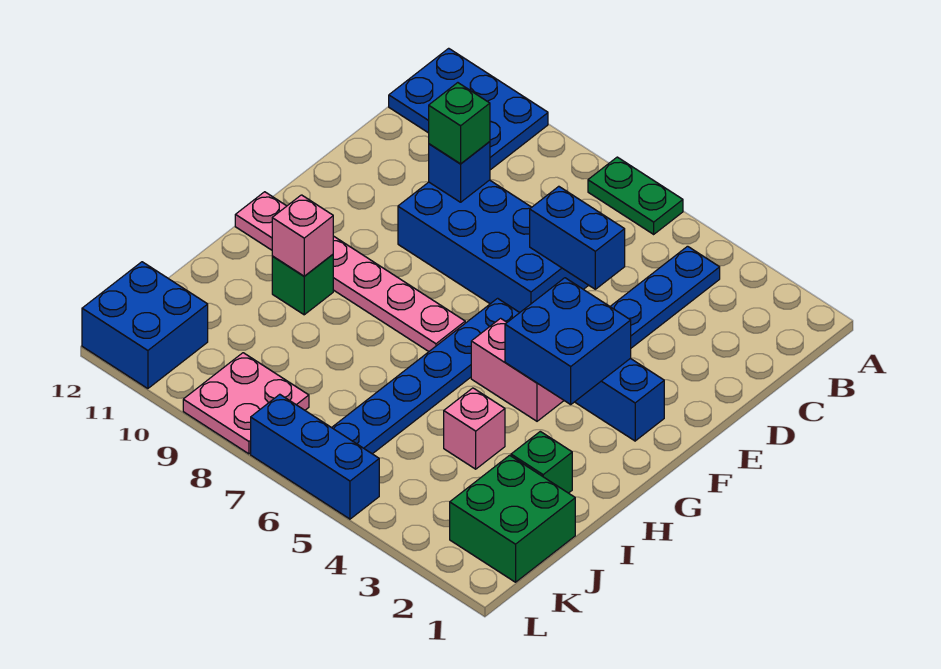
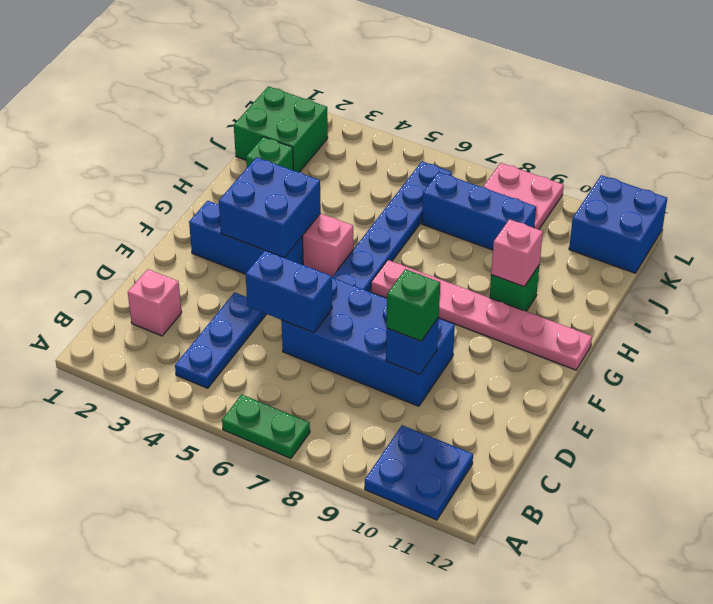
blue 2x3 plate [389,48,548,170] -> blue 2x2 plate [365,425,473,520]
pink 1x1 brick [444,388,505,469] -> pink 1x1 brick moved to [128,269,182,336]
blue 1x3 brick [251,394,379,519] -> blue 1x3 brick moved to [422,172,536,250]

